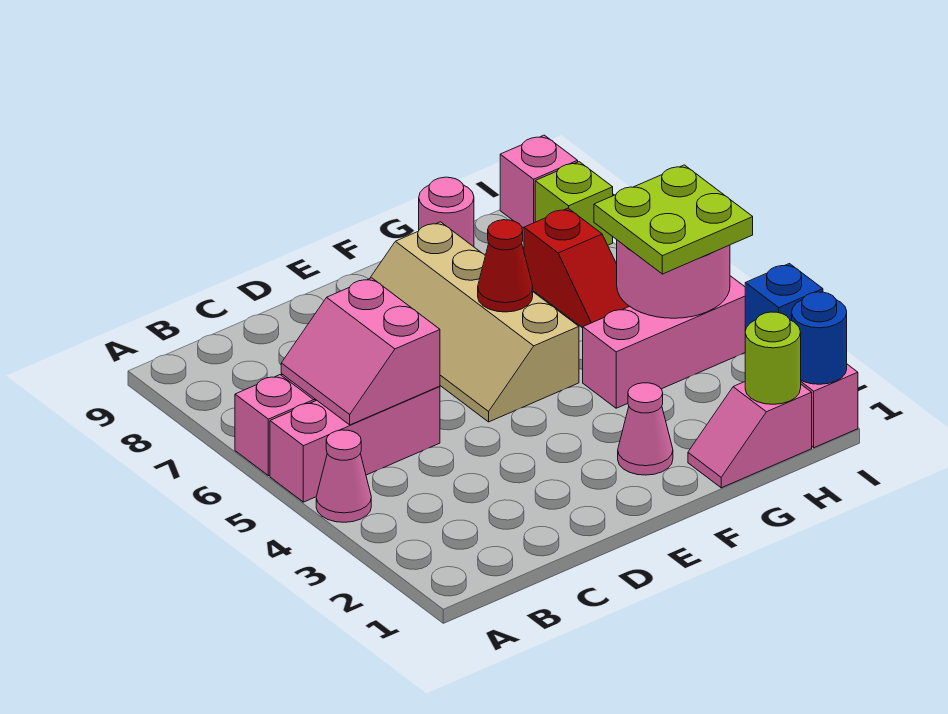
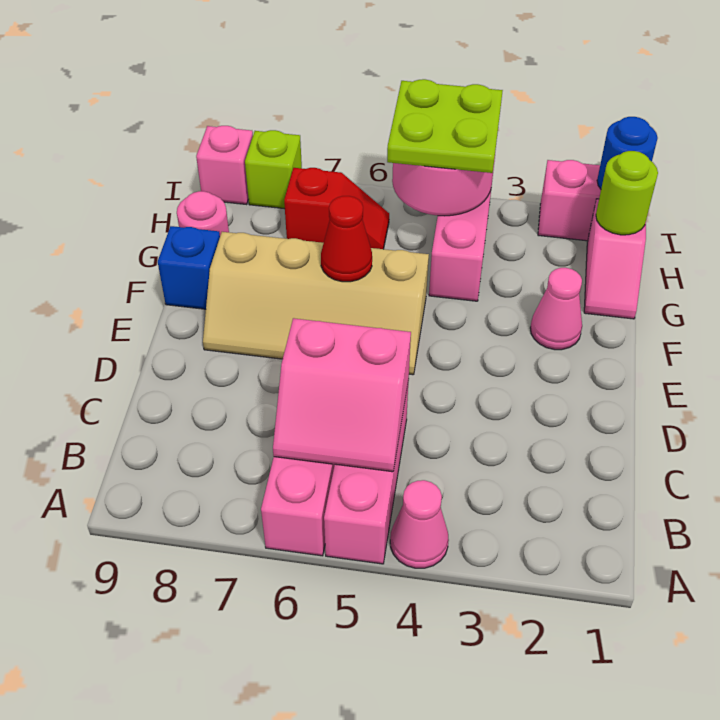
blue 1x1 brick [745,264,823,331] -> blue 1x1 brick moved to [158,226,220,309]

